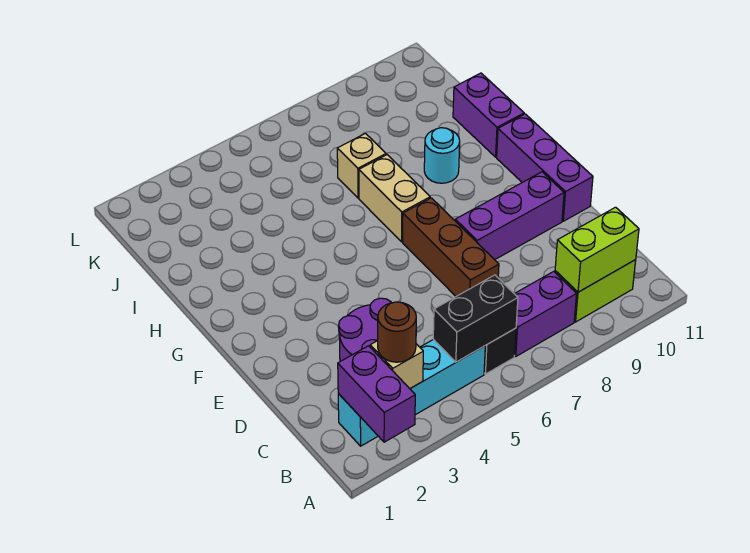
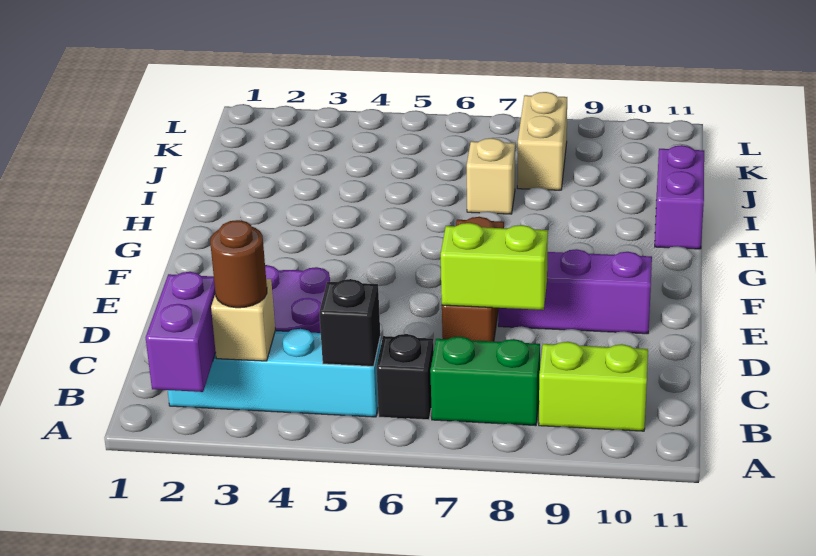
black 1x2 brick [433,275,518,362] -> black 1x1 brick [319,279,380,366]
purple 1x2 brick [514,271,577,356] -> green 1x2 brick [430,337,540,426]
lime 1x2 brick [555,207,639,292] -> lime 1x2 brick moved to [441,223,548,310]
purple 1x3 brick [497,114,593,221] -> none
tan 1x2 brick [359,155,430,242] -> tan 1x2 brick moved to [517,92,567,190]
cyan 1x1 round brick [424,128,460,183] -> none

